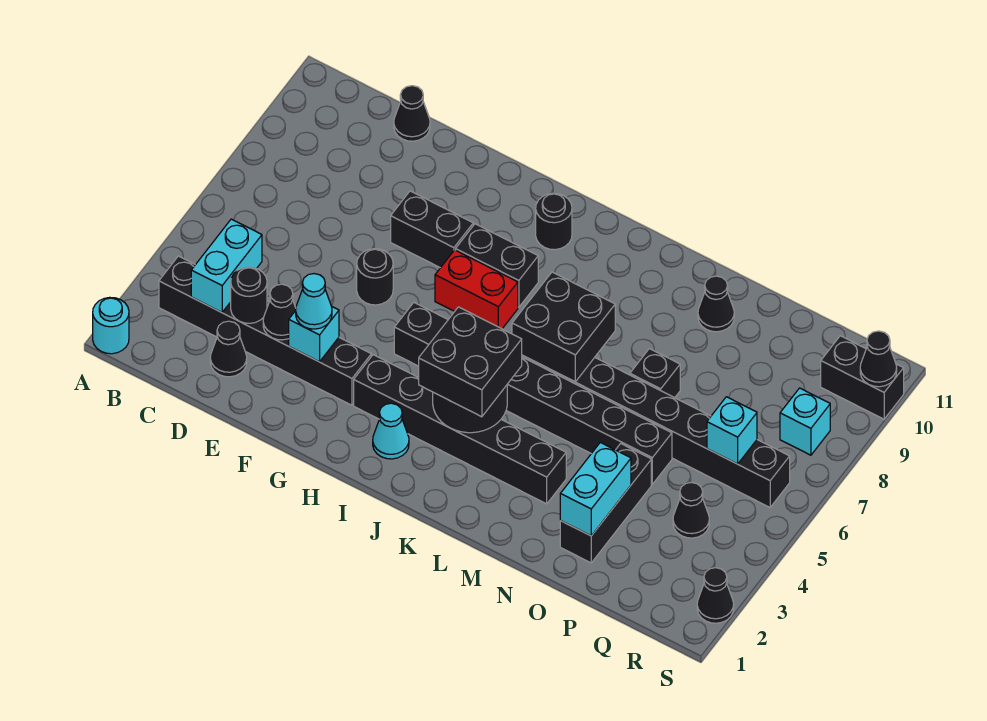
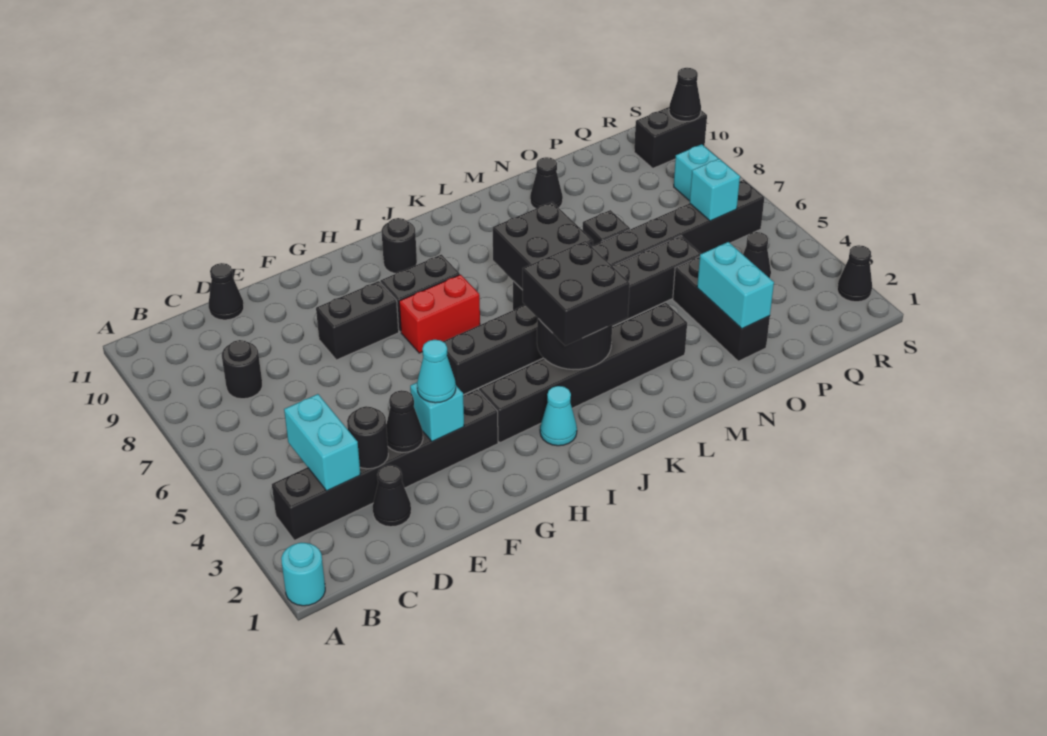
black 1x1 round brick [357,249,393,305] -> black 1x1 round brick moved to [222,340,262,399]

